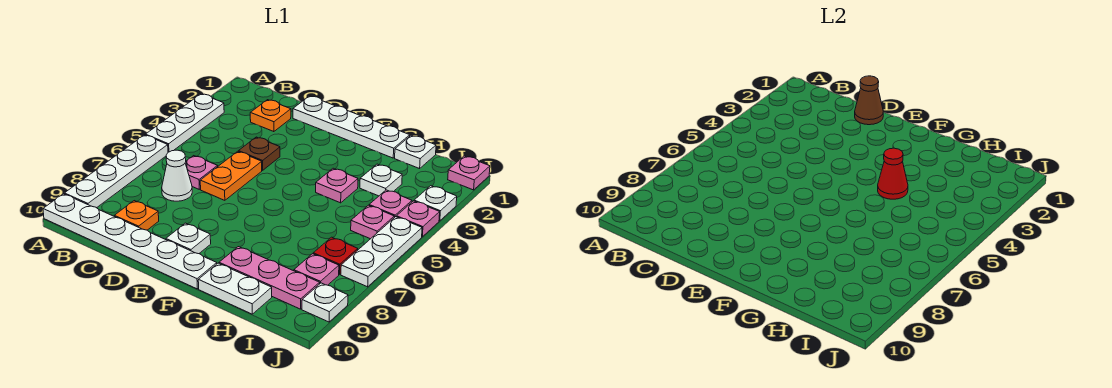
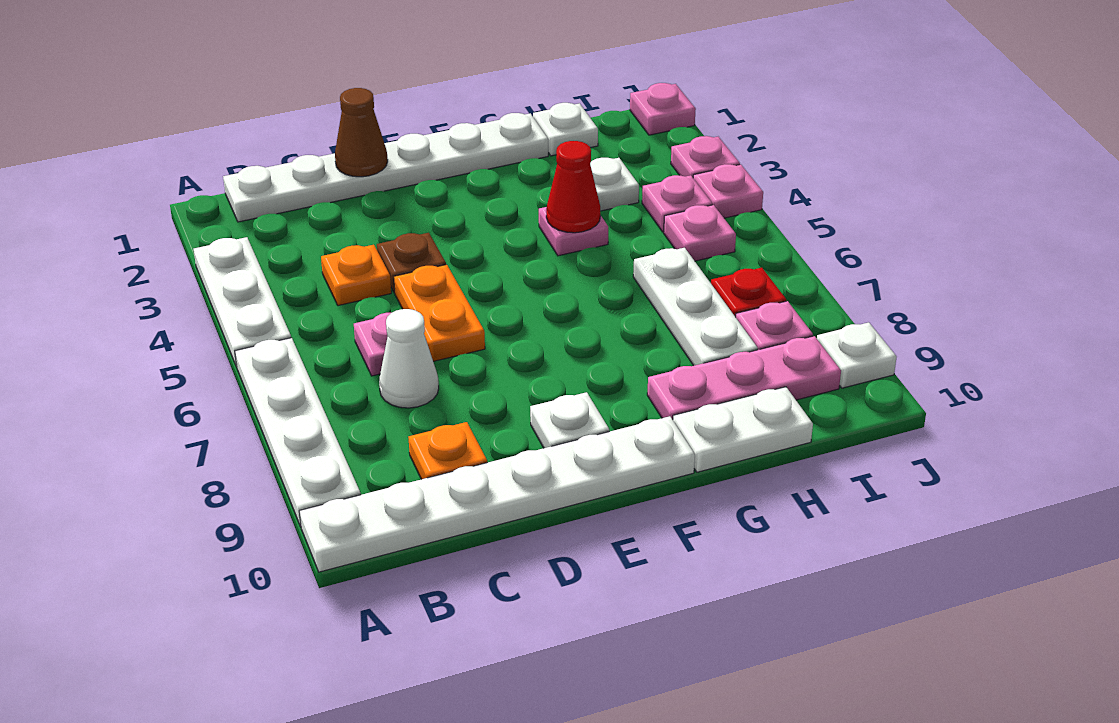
orange 1x1 plate [250,100,291,132] -> orange 1x1 plate moved to [321,245,391,306]
white 1x4 plate [293,96,410,158] -> white 1x6 plate [223,113,548,222]
white 1x1 plate [414,186,457,221] -> pink 1x1 plate [671,136,740,177]
white 1x3 plate [341,217,422,287] -> white 1x3 plate moved to [633,248,758,366]

